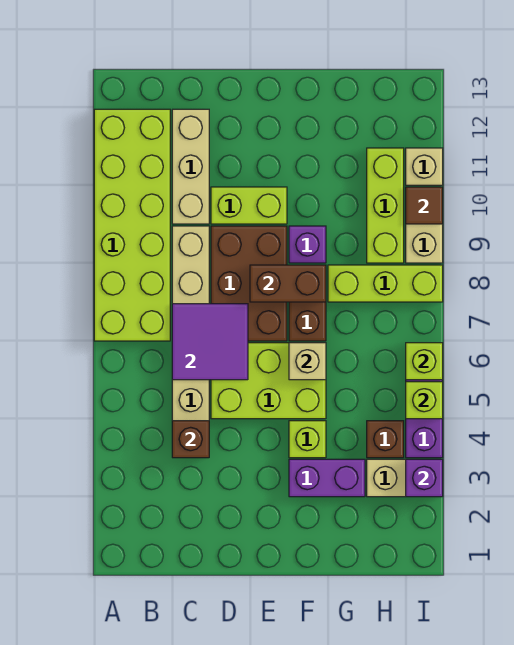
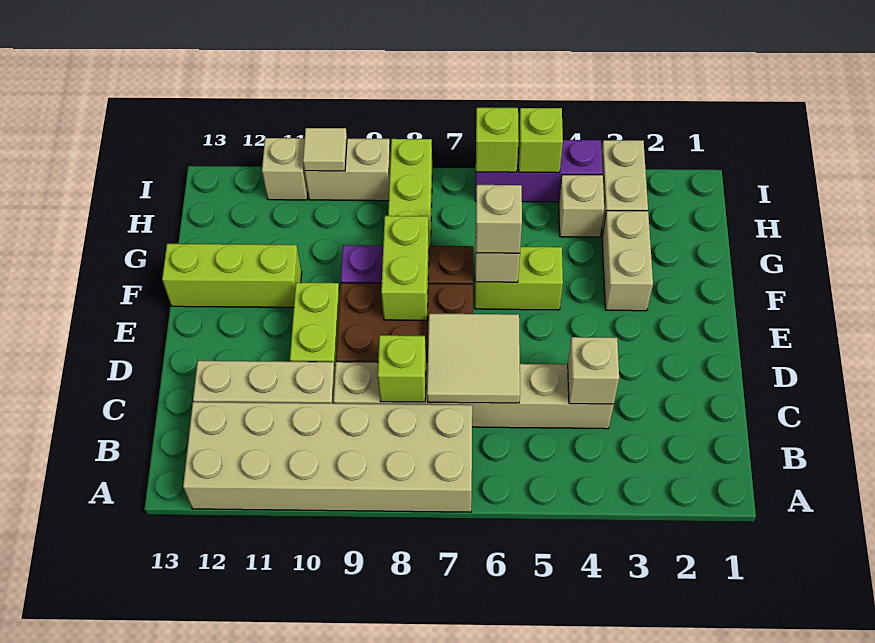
lime 2x6 brick [94,109,170,341] -> tan 2x6 brick [183,402,472,512]
brown 1x1 brick [172,421,209,458] -> tan 1x1 brick [568,337,619,404]
purple 2x2 tile [172,304,248,380] -> tan 2x2 tile [427,314,520,403]
lime 2x3 brick [211,343,326,419] -> lime 1x2 brick [475,247,563,310]
brown 1x2 brick [250,265,326,302] -> lime 1x2 brick [381,216,429,320]
purple 1x2 brick [289,459,365,497] -> tan 1x2 brick [602,211,653,311]
lime 1x1 brick [289,421,326,458] -> lime 1x1 brick moved to [378,335,426,402]
none -> tan 1x1 brick [476,185,522,253]
brown 1x1 brick [367,421,404,458] -> tan 1x1 brick [559,175,604,237]
lime 1x3 brick [367,148,404,263] -> lime 1x3 brick moved to [162,244,302,307]
purple 1x1 brick [406,459,443,497] -> none
brown 1x1 tile [406,187,443,224] -> tan 1x1 tile [303,128,347,171]

